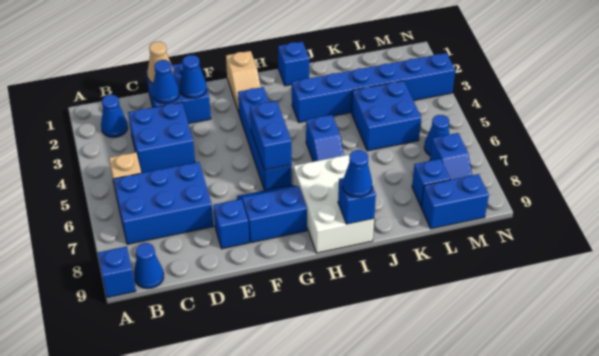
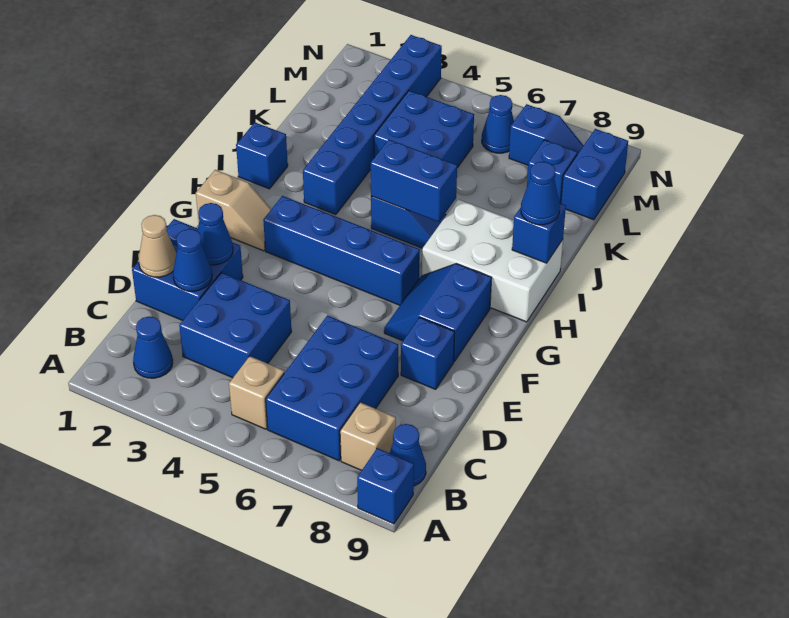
none -> tan 1x1 brick [340,402,396,470]
blue 1x2 brick [250,101,292,170] -> blue 1x2 brick moved to [371,139,457,222]

